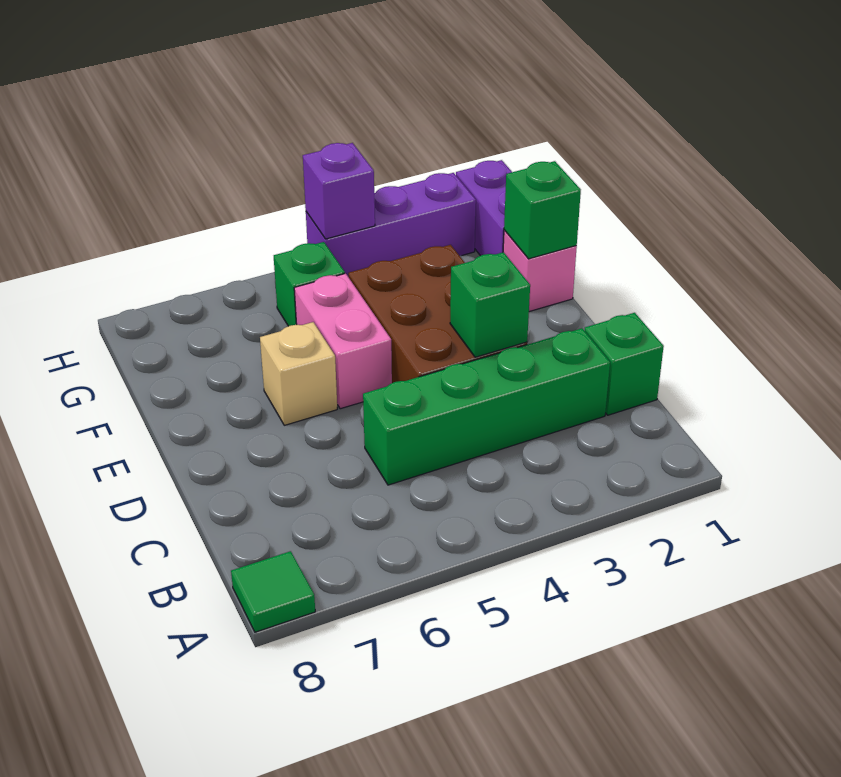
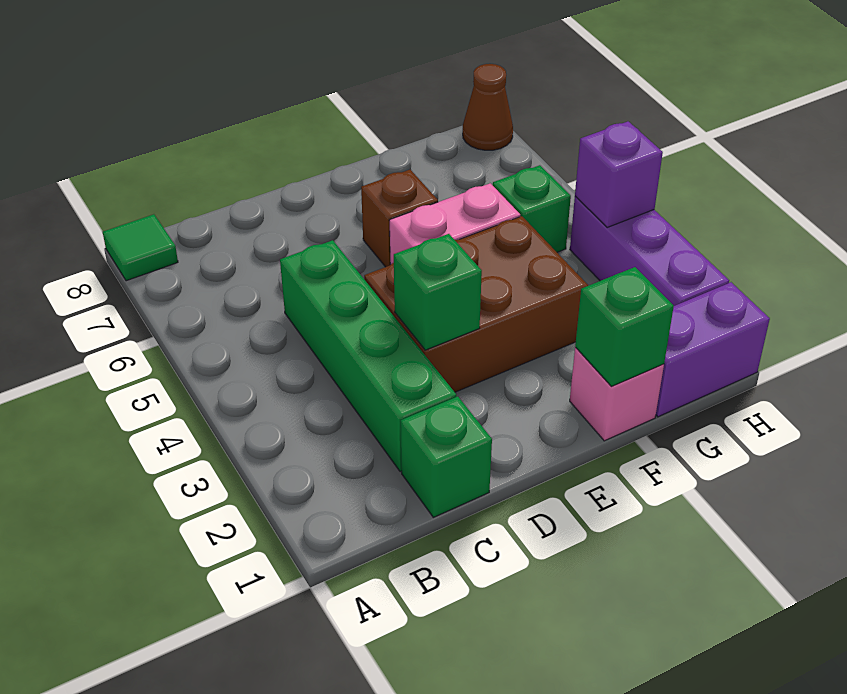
tan 1x1 brick [260,322,337,425] -> brown 1x1 brick [361,170,438,267]
none -> brown 1x1 cone [463,64,513,150]

